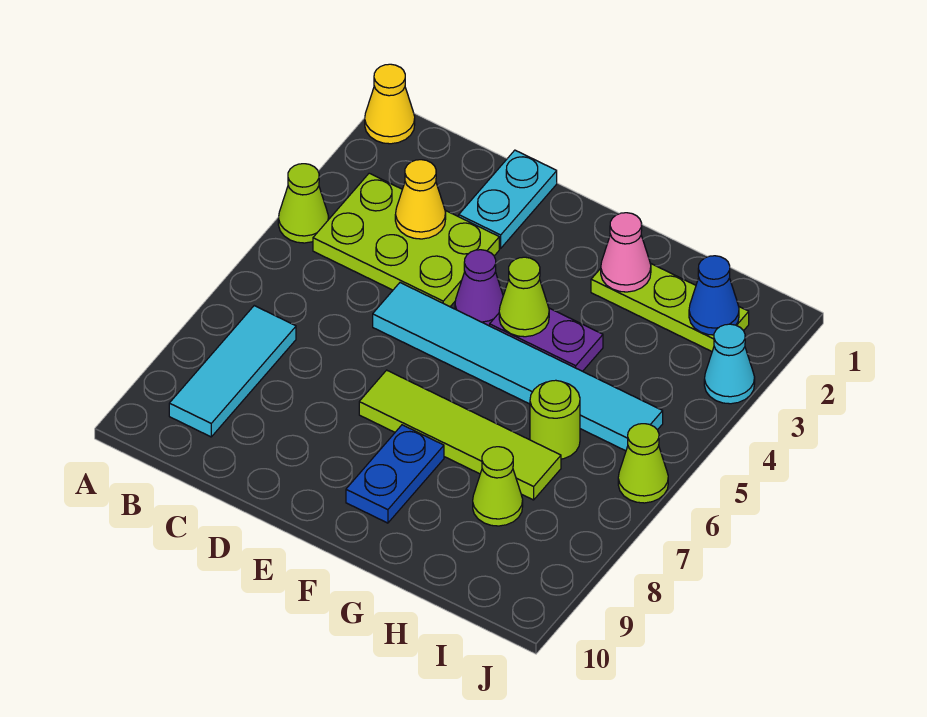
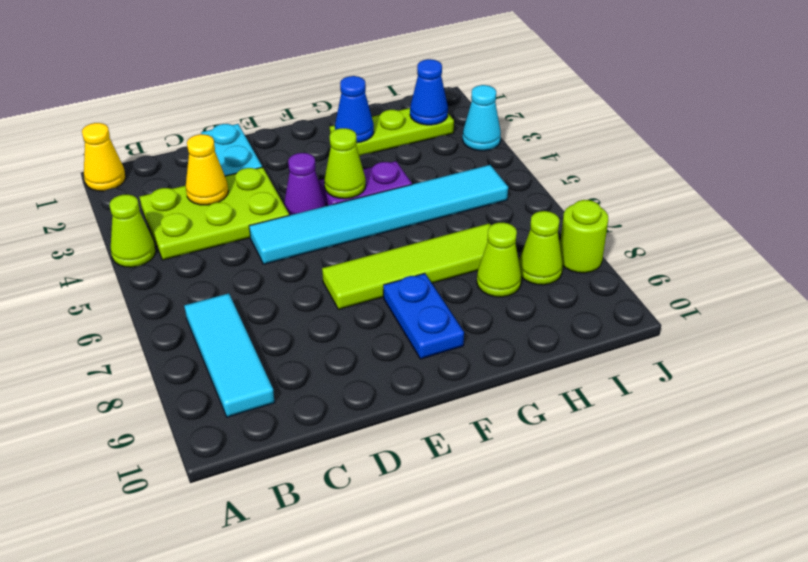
pink 1x1 cone [601,213,651,292] -> blue 1x1 cone [335,76,374,143]
lime 1x1 round brick [530,380,580,459] -> lime 1x1 round brick moved to [560,200,608,273]
lime 1x1 cone [618,424,668,503] -> lime 1x1 cone moved to [519,211,563,285]

